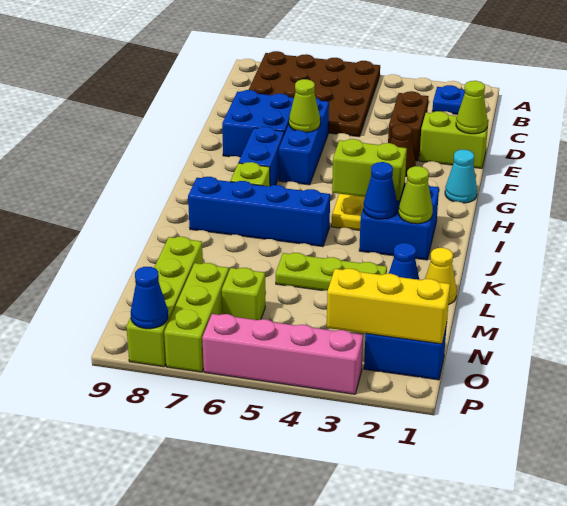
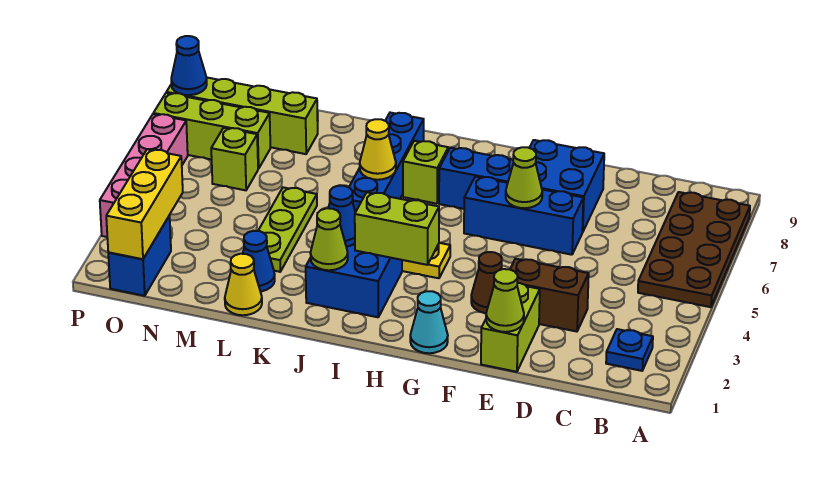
brown 4x4 plate [249,51,380,137] -> brown 2x4 plate [638,192,750,307]
lime 1x2 brick [332,139,407,201] -> lime 1x2 brick turned to [355,192,439,265]
none -> yellow 1x1 cone [360,119,396,180]

